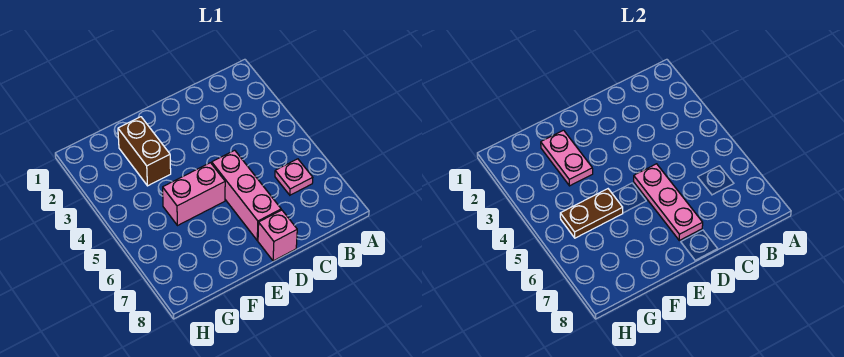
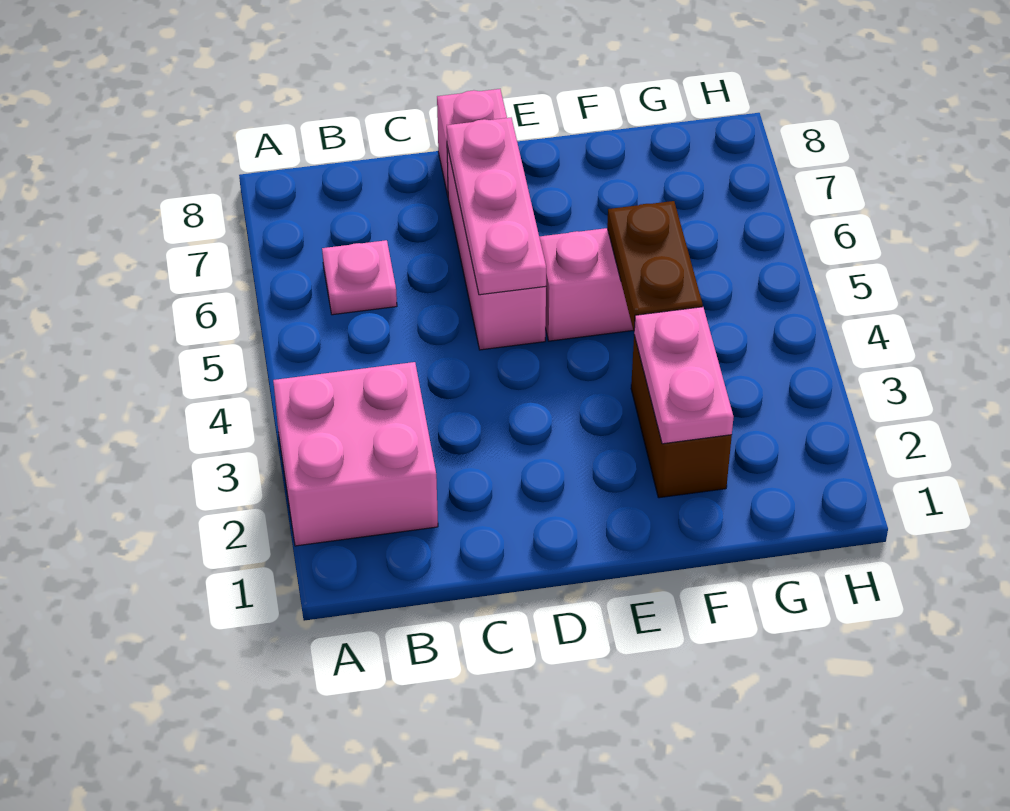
none -> pink 2x2 brick [273,362,438,546]
brown 1x2 plate [560,189,623,238] -> brown 1x2 plate turned to [607,201,703,331]

